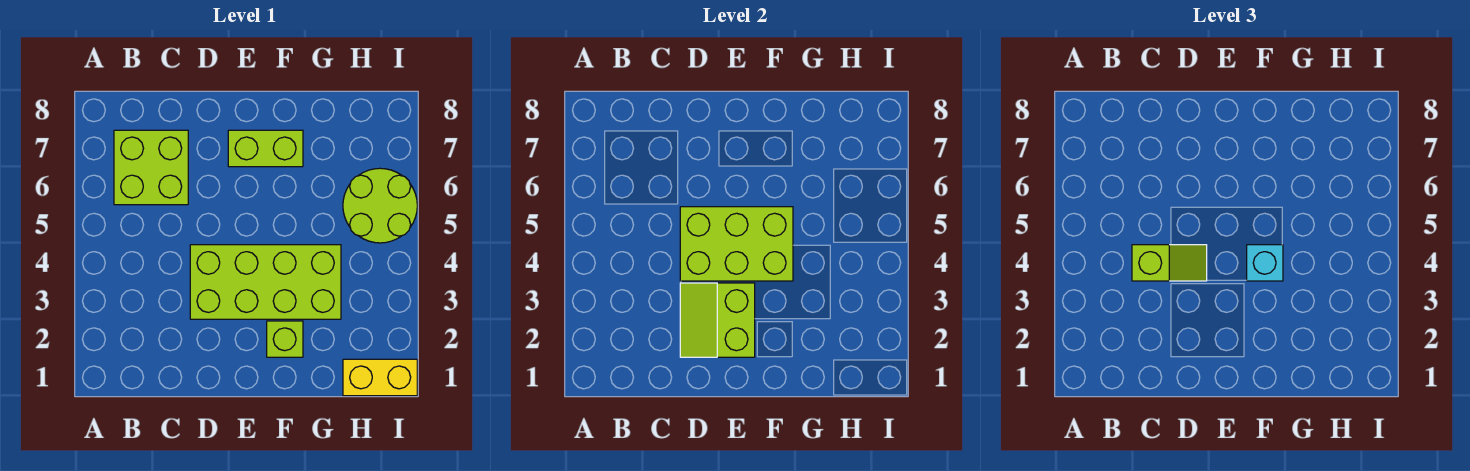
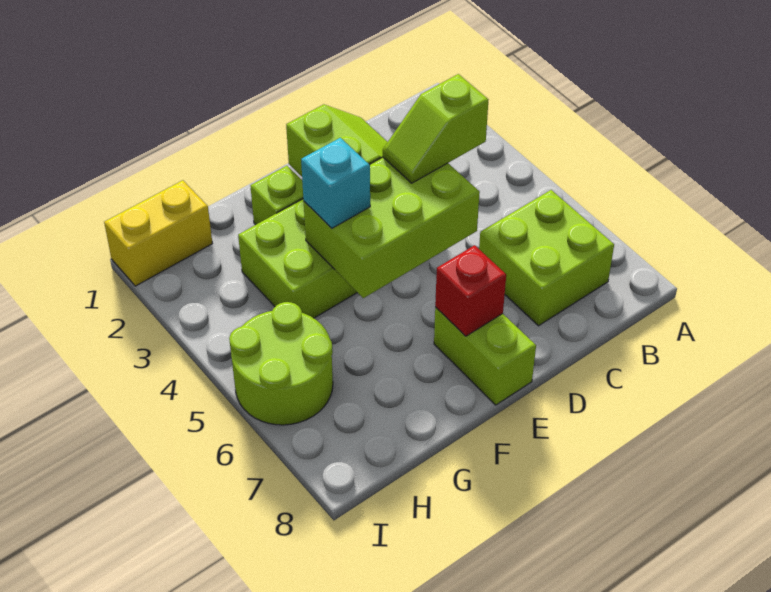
lime 1x2 brick [228,130,303,167] -> lime 1x2 brick turned to [434,307,536,405]
none -> red 1x1 brick [435,245,506,336]

